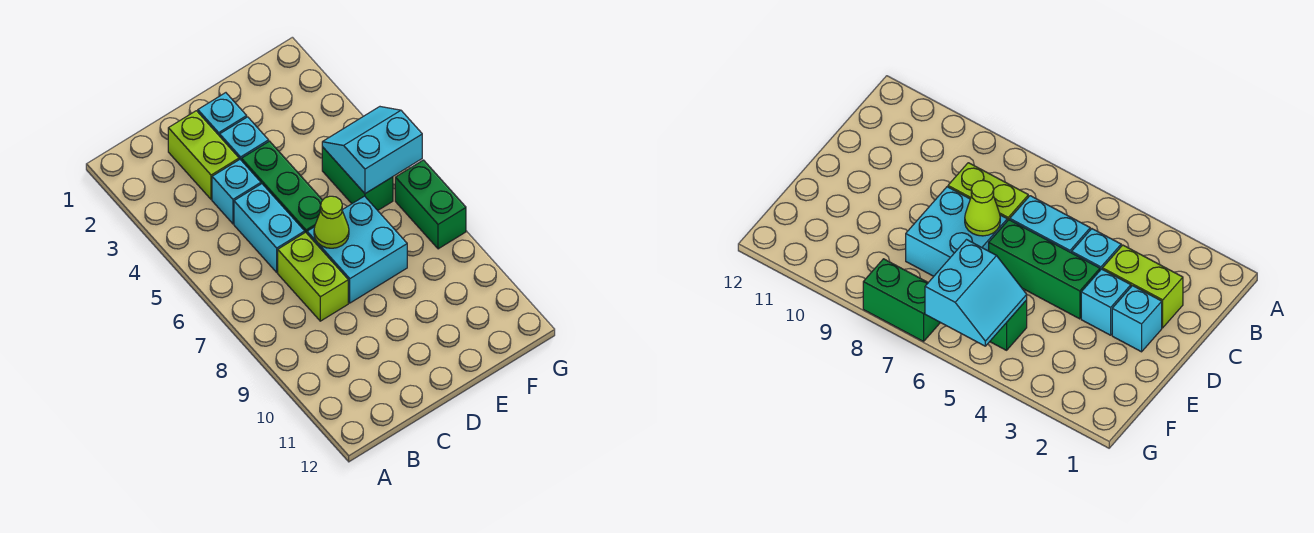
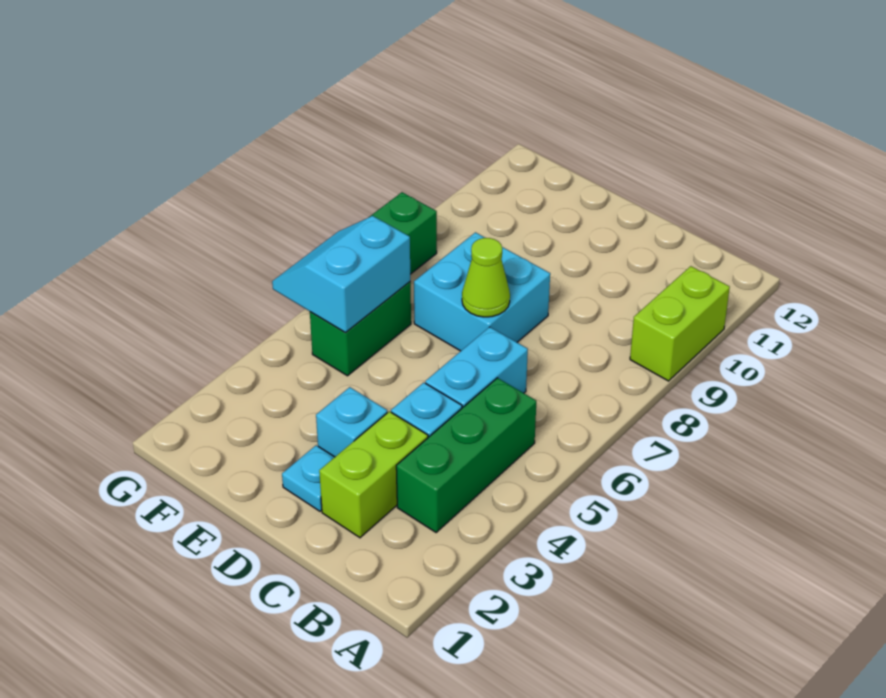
lime 1x2 brick [278,232,348,321] -> lime 1x2 brick moved to [630,266,730,381]
cyan 1x1 brick [198,93,247,136] -> cyan 1x1 plate [282,445,334,511]
green 1x3 brick [242,141,323,233] -> green 1x3 brick moved to [396,378,536,532]
cyan 2x2 slope [322,107,422,194] -> cyan 2x2 slope turned to [272,216,410,333]

